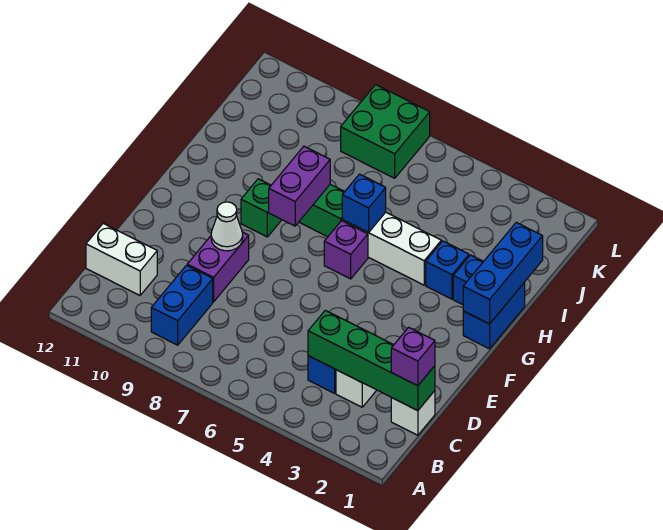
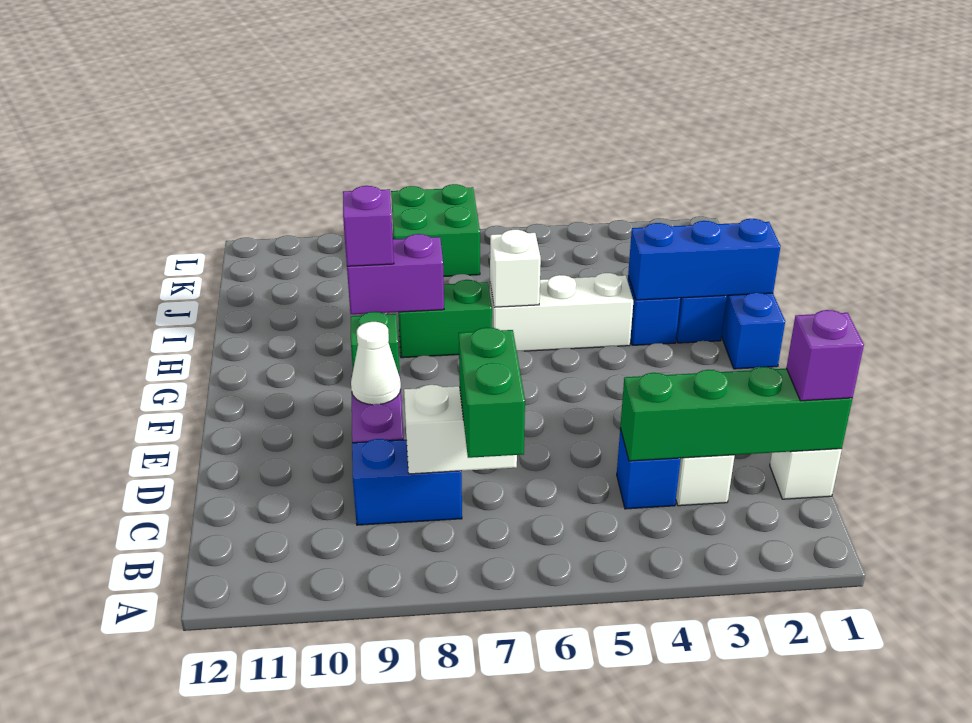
none -> green 1x2 brick [459,327,525,458]
blue 1x2 brick [151,265,213,345] -> blue 1x2 brick turned to [352,439,462,525]
white 1x2 brick [86,223,157,295] -> white 1x2 brick moved to [404,385,517,474]
blue 1x3 brick [463,222,543,324] -> blue 1x3 brick turned to [628,219,781,300]
purple 1x1 brick [324,221,368,279] -> purple 1x1 brick moved to [343,186,394,266]
purple 1x2 brick [269,146,330,226] -> purple 1x2 brick turned to [347,234,444,314]
blue 1x1 brick [342,174,386,232] -> white 1x1 brick [490,230,541,307]

